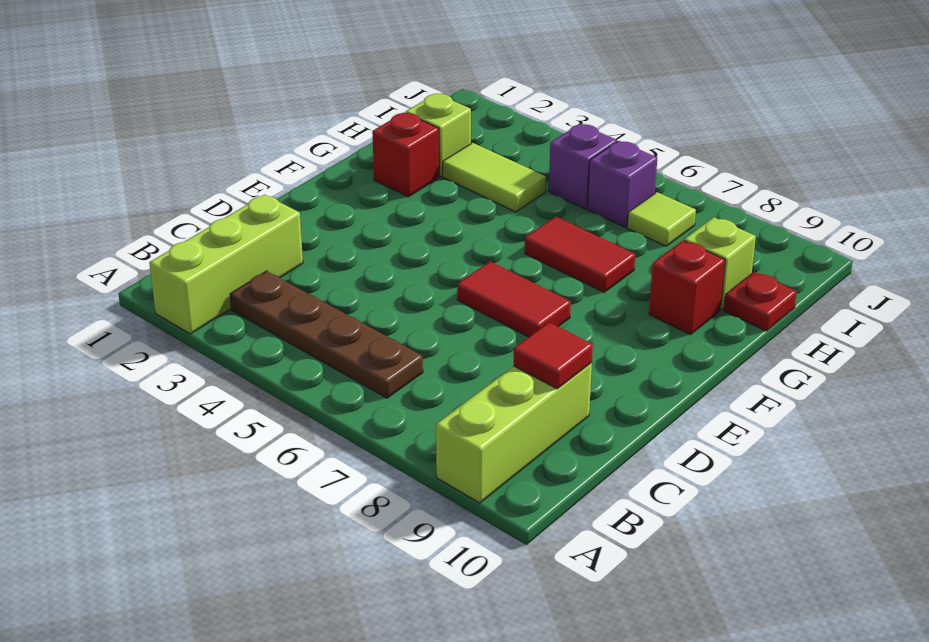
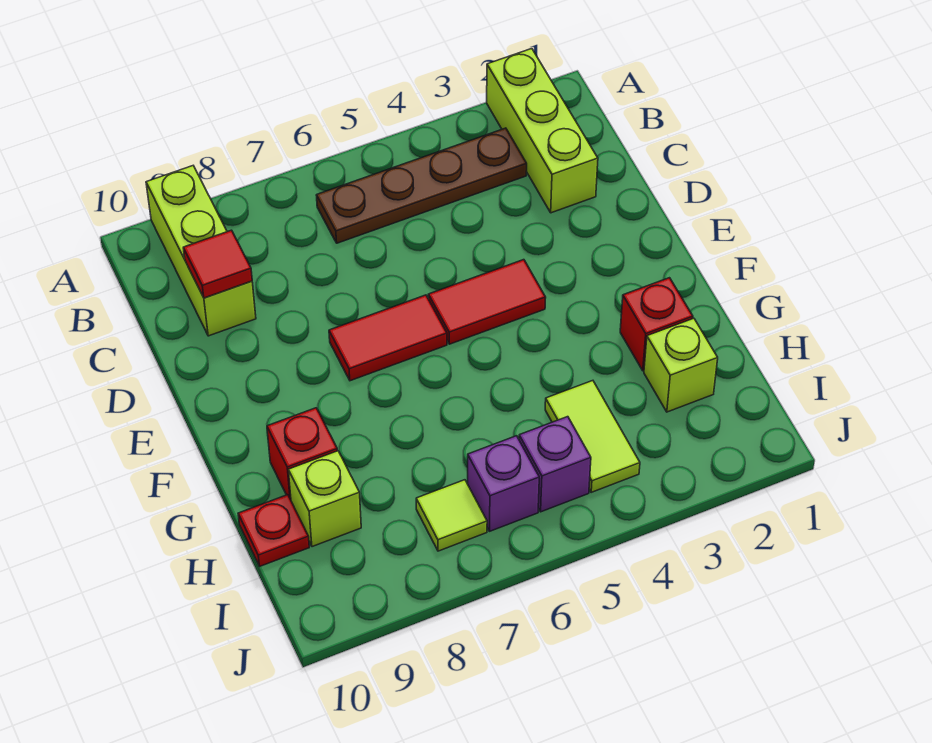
red 1x2 tile [525,216,635,292] -> red 1x2 tile moved to [428,260,546,344]
lime 1x2 tile [443,143,546,212] -> lime 1x2 tile turned to [545,381,640,492]

